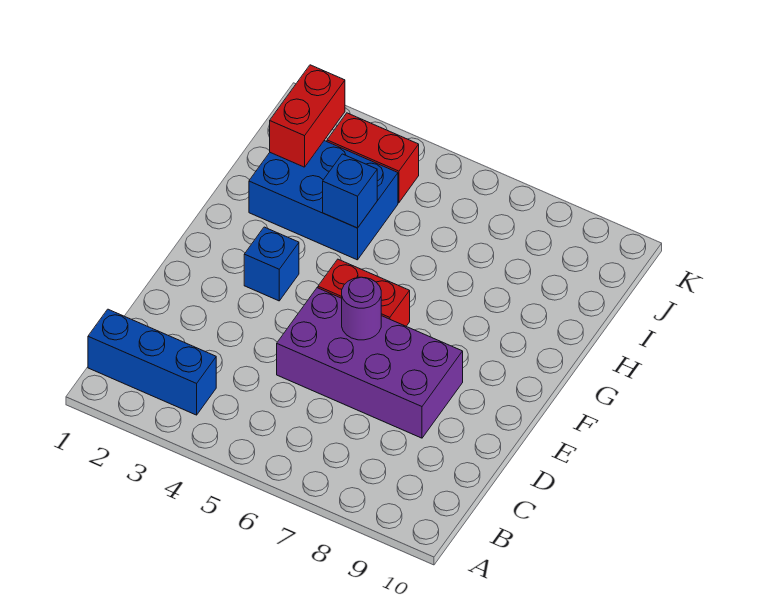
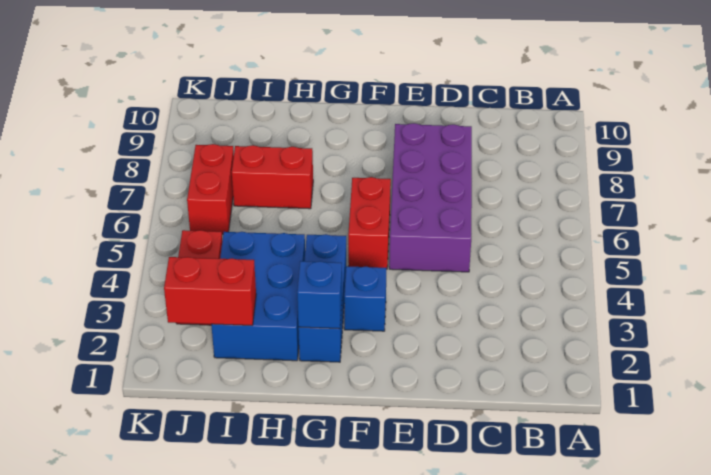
blue 1x3 brick [88,309,216,415] -> blue 1x3 brick moved to [298,234,346,362]
purple 1x1 round brick [342,277,381,340] -> none
blue 1x1 brick [323,154,377,228] -> blue 1x1 brick moved to [297,261,342,329]
none -> red 1x2 brick [232,145,313,209]
none -> red 1x2 brick [187,144,234,234]

